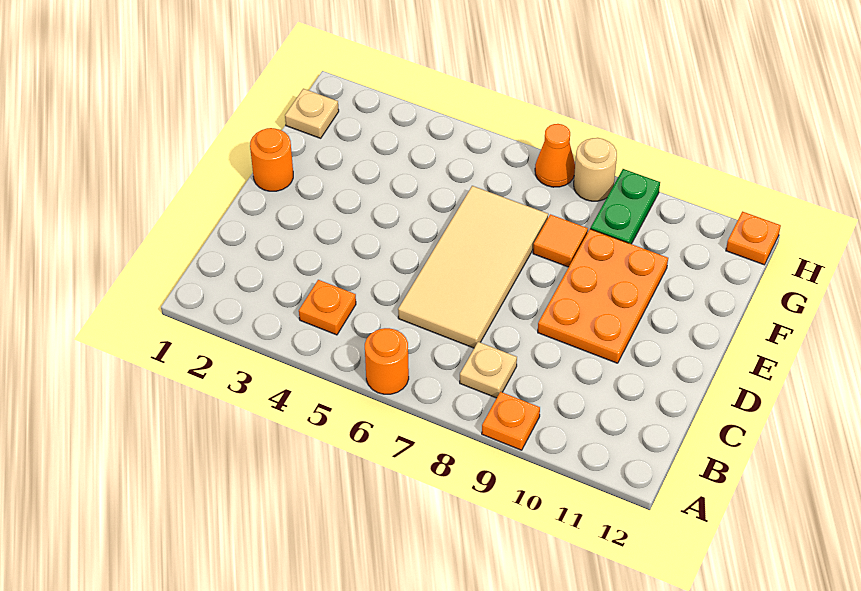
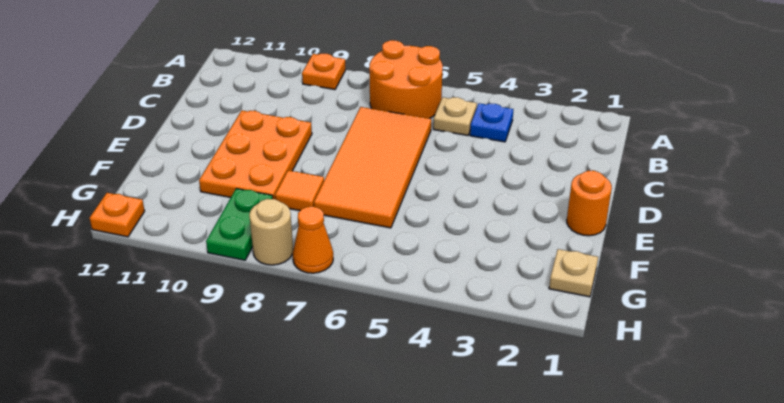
orange 1x1 round brick [365,328,409,394] -> orange 2x2 round brick [369,40,443,119]
orange 1x1 plate [299,280,356,335] -> blue 1x1 plate [470,103,513,142]
tan 1x1 plate [460,342,517,398] -> tan 1x1 plate moved to [433,97,477,136]
tan 2x4 tile [398,186,548,348] -> orange 2x4 tile [314,107,431,228]

